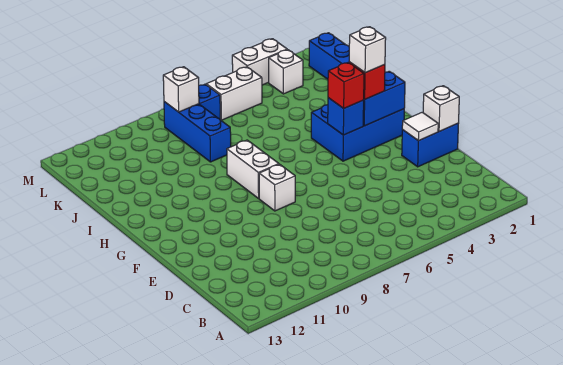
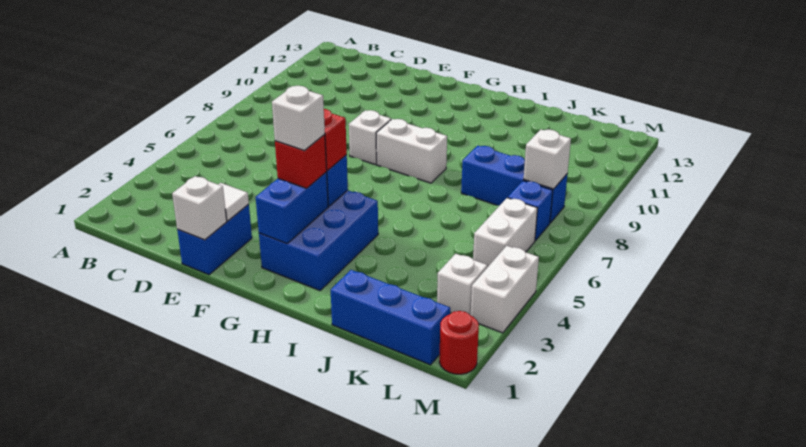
none -> red 1x1 round brick [439,311,479,374]

